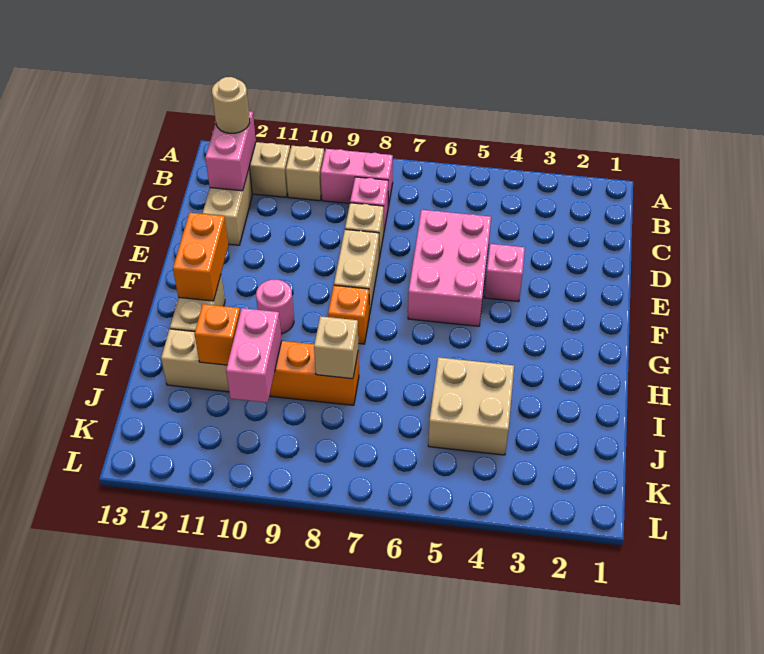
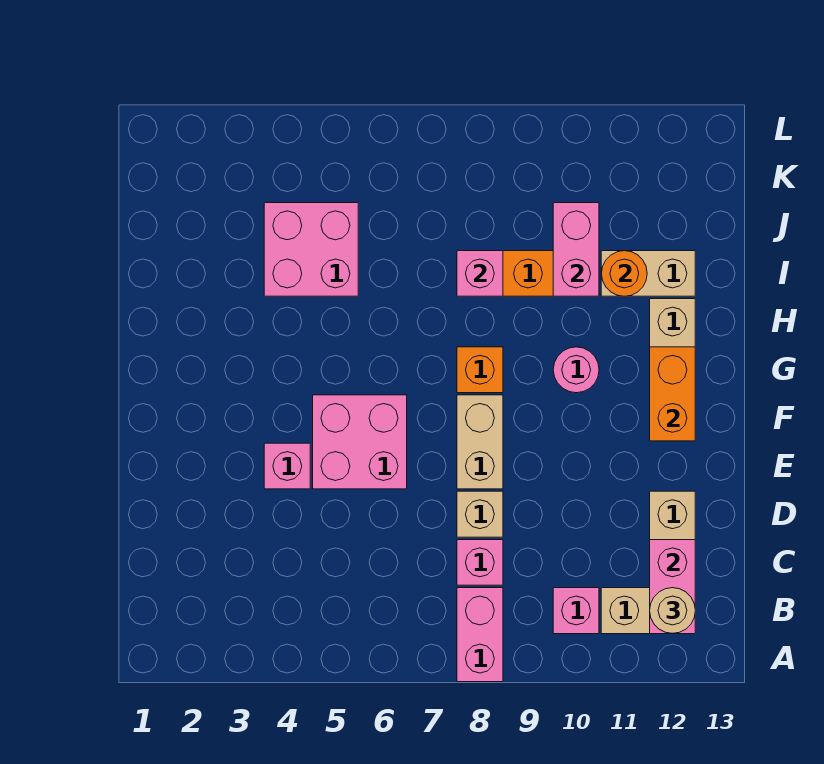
pink 1x2 brick [321,149,393,207] -> pink 1x2 brick turned to [457,588,503,682]
tan 1x1 brick [286,146,324,201] -> pink 1x1 brick [553,588,599,634]
pink 2x3 brick [408,210,491,326] -> pink 2x2 brick [313,395,407,489]
tan 2x2 brick [428,357,514,455] -> pink 2x2 brick [264,203,358,296]
tan 1x1 brick [314,316,358,379] -> pink 1x1 brick [457,251,503,296]
orange 1x1 brick [194,304,240,365] -> orange 1x1 round brick [601,251,647,296]

